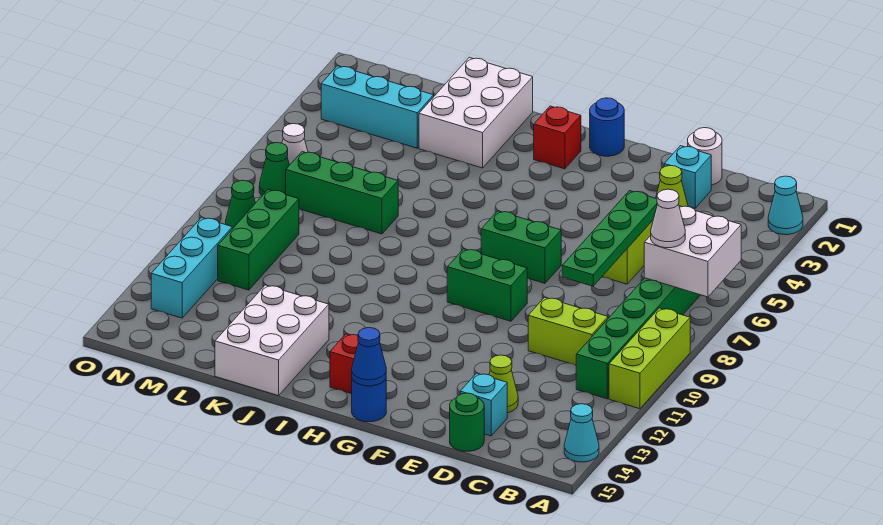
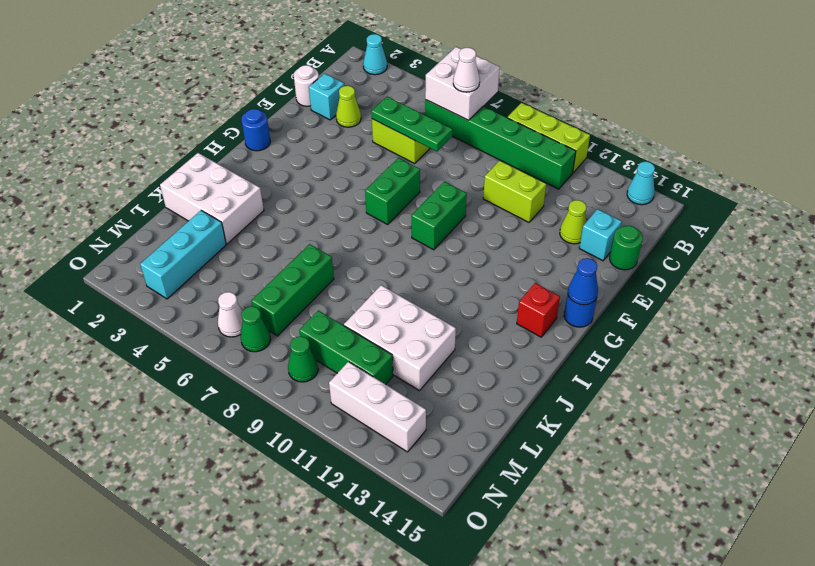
lime 1x2 brick [528,297,608,365] -> lime 1x2 brick turned to [483,160,546,222]
green 1x4 plate [562,191,657,286] -> green 1x3 plate [371,97,453,151]
red 1x1 brick [534,106,581,169] -> none
white 2x3 brick [215,285,329,396] -> white 2x3 brick moved to [344,285,456,391]
cyan 1x3 brick [151,217,232,318] -> white 1x3 brick [329,362,426,452]

